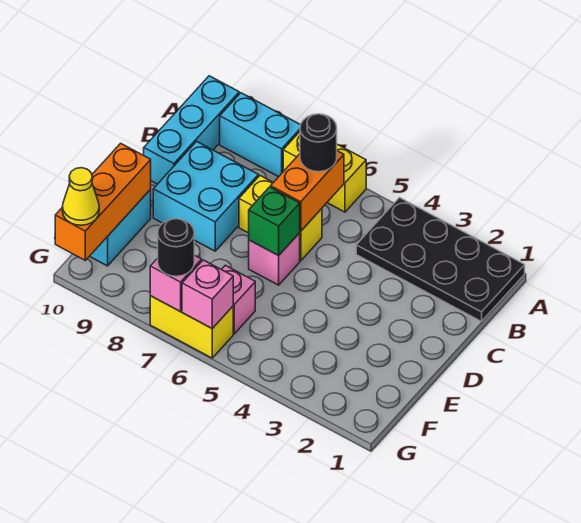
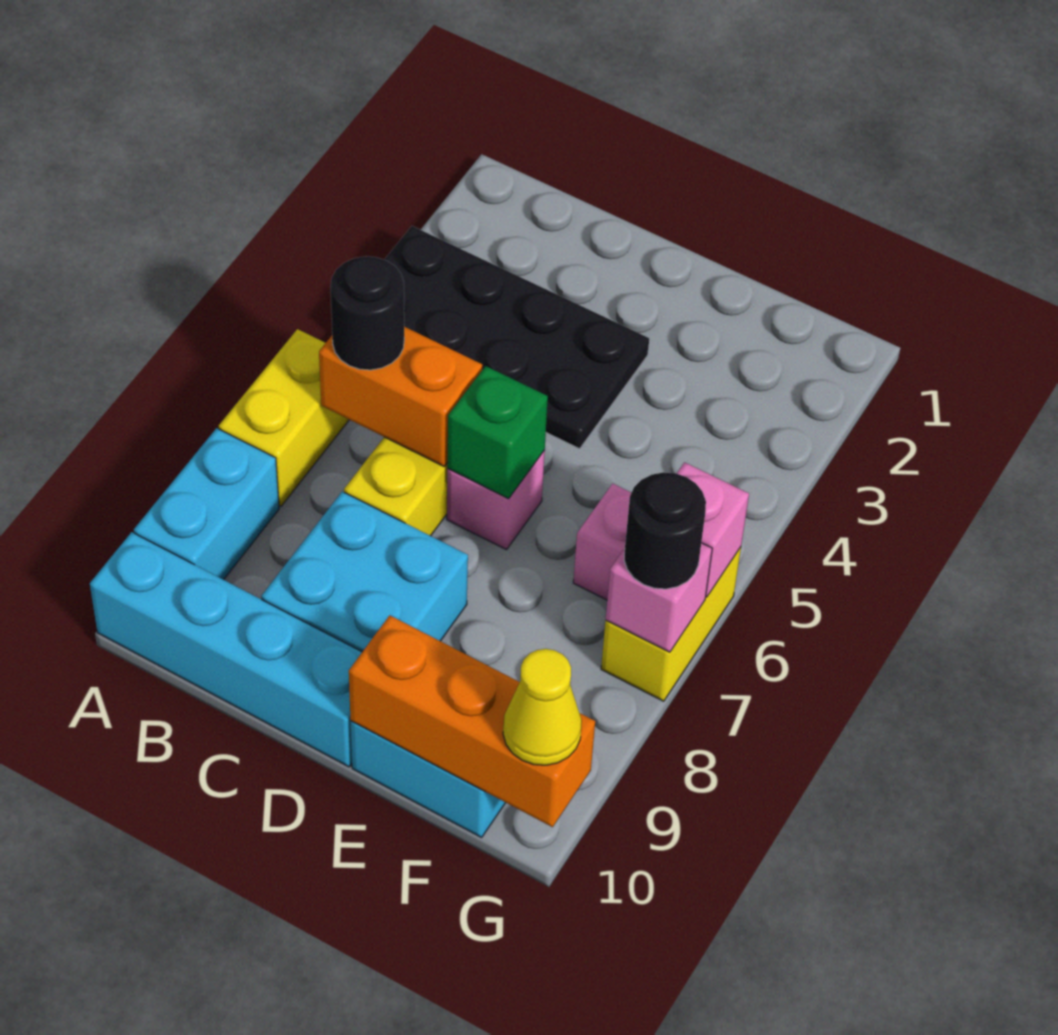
black 2x4 plate [356,198,525,321] -> black 2x4 plate turned to [384,226,649,449]
cyan 1x3 brick [144,76,239,184] -> cyan 1x4 brick [90,532,362,767]

